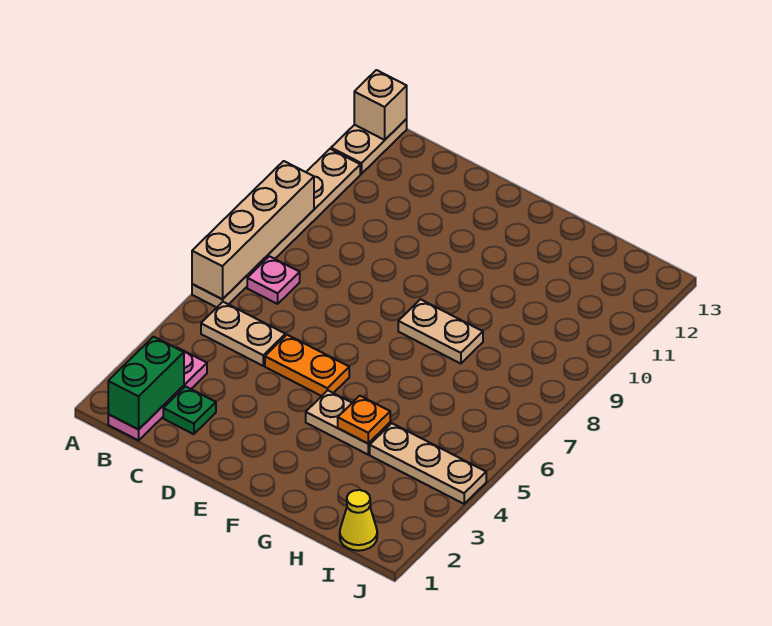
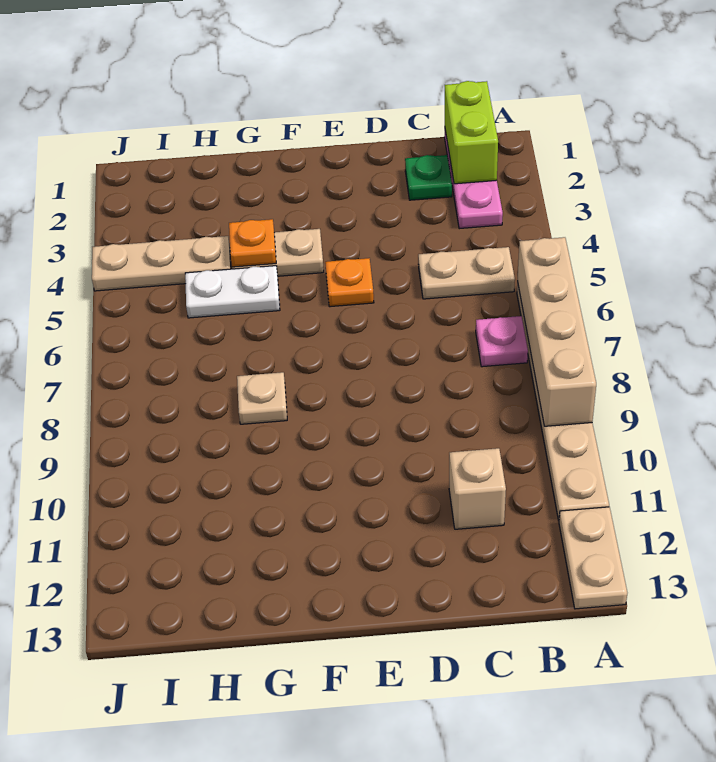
tan 1x1 brick [354,70,407,140] -> tan 1x1 brick moved to [449,448,506,529]
green 1x2 brick [108,337,184,429] -> lime 1x2 brick [445,81,498,184]
orange 1x2 plate [265,335,349,396] -> orange 1x1 plate [325,258,374,307]
tan 1x2 plate [398,299,483,364] -> tan 1x1 plate [237,372,287,424]
none -> white 1x2 plate [185,266,280,318]
yellow 1x1 cone [340,490,377,551] -> none

